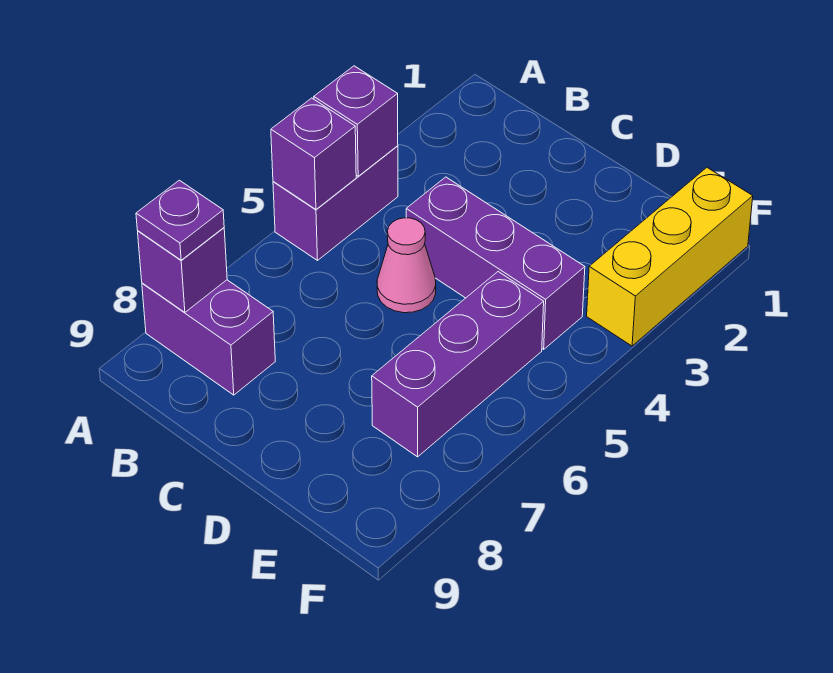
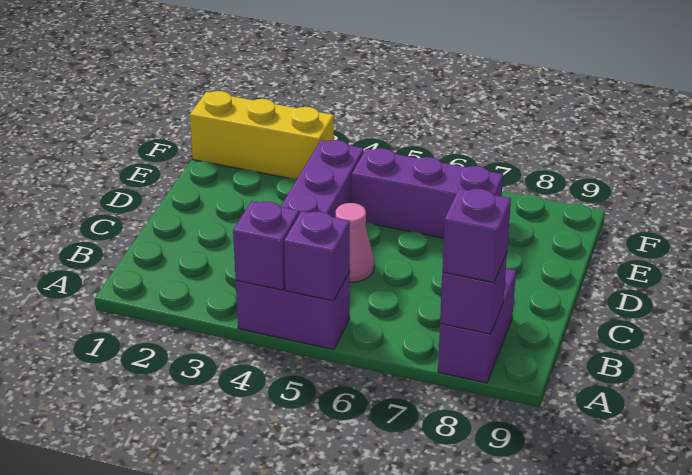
purple 1x1 plate [136,180,224,260] -> purple 1x1 brick [442,189,511,283]

